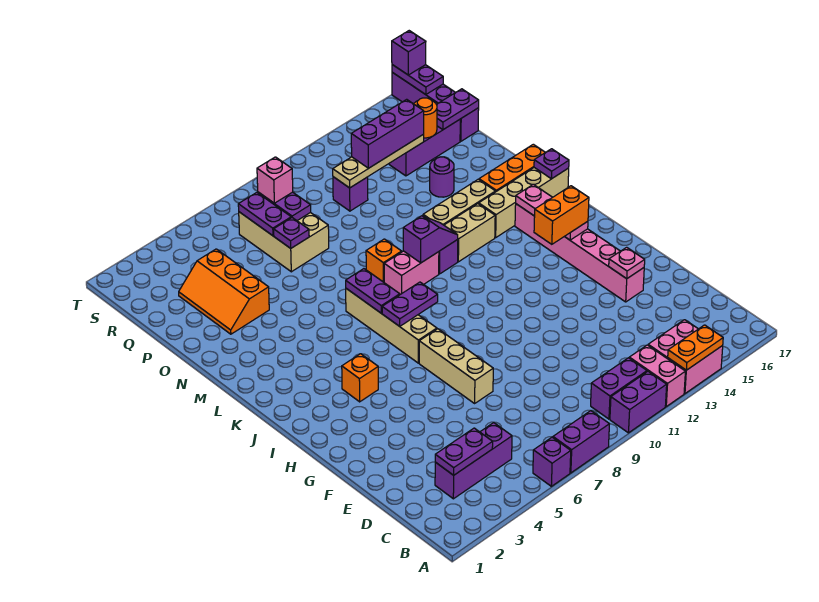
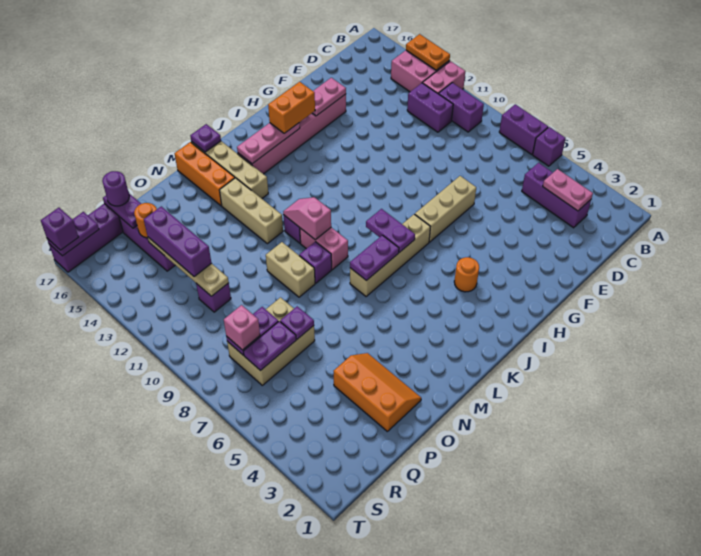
purple 1x2 brick [610,372,667,433] -> purple 1x2 brick moved to [407,83,453,132]
purple 1x2 plate [435,428,493,475] -> pink 1x2 plate [543,169,593,211]
pink 1x1 plate [609,247,645,279] -> pink 1x2 plate [313,78,346,116]
orange 1x1 brick [342,354,378,402] -> orange 1x1 round brick [454,257,479,292]
orange 1x2 brick [534,186,589,244] -> orange 1x2 brick turned to [268,82,315,133]
purple 1x2 slope [403,216,458,263] -> pink 1x2 slope [283,197,331,240]
tan 1x2 brick [444,204,495,262] -> tan 1x2 brick moved to [266,242,315,297]
orange 1x1 brick [366,239,402,282] -> purple 1x1 brick [299,242,332,283]
orange 2x3 slope [179,249,269,334] -> orange 2x3 slope turned to [334,353,421,431]
purple 1x1 round brick [430,157,454,197] -> purple 1x1 round brick moved to [102,171,129,206]

